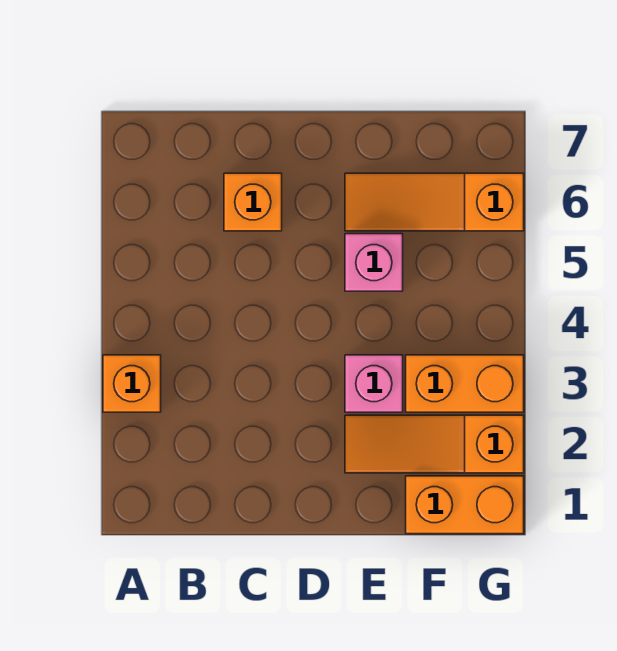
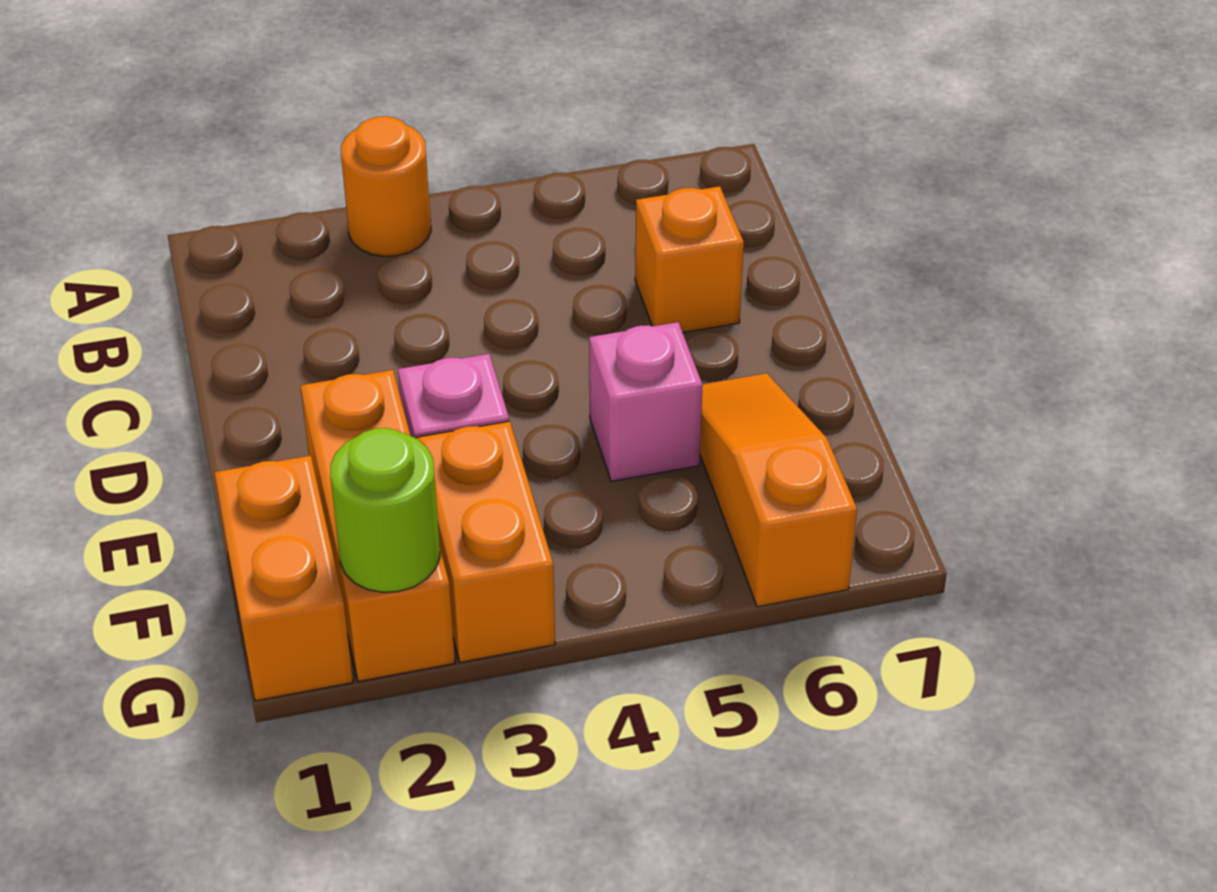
orange 1x1 brick [103,355,161,412] -> orange 1x1 round brick [341,116,431,256]
orange 1x3 slope [345,415,524,473] -> orange 1x3 brick [300,370,455,682]
none -> lime 1x1 round brick [330,428,440,592]

